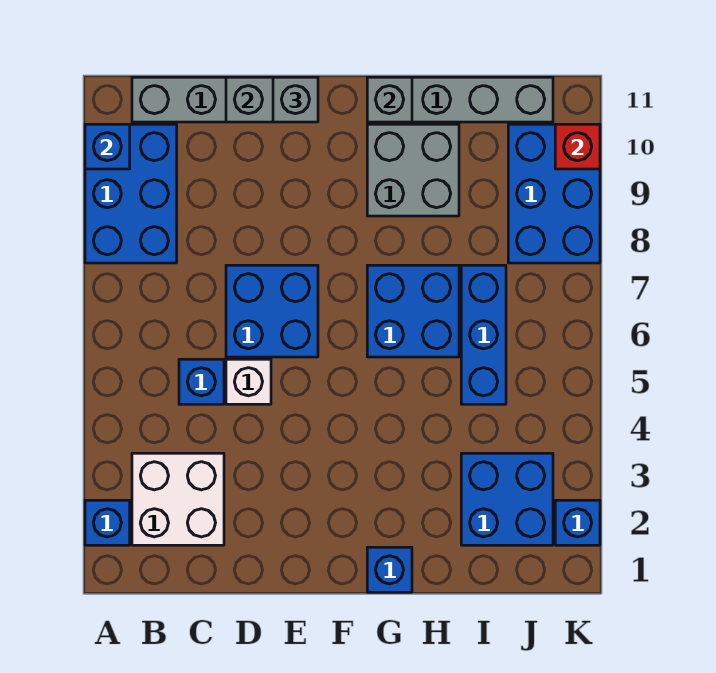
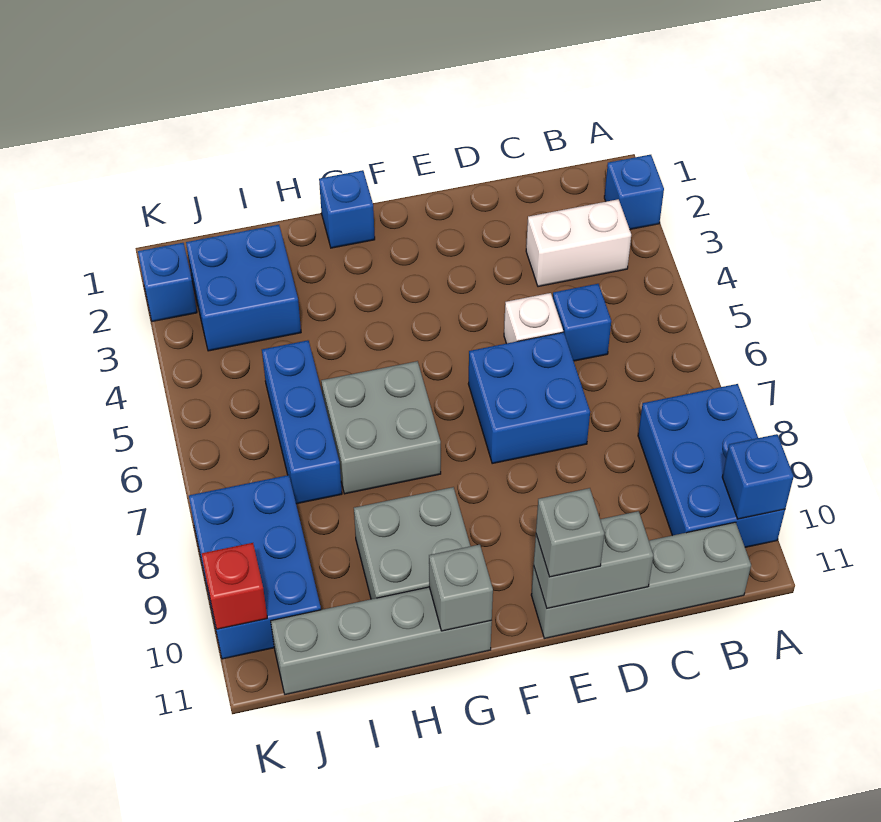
white 2x2 brick [132,453,224,545] -> white 1x2 brick [526,199,631,287]
blue 2x2 brick [367,265,459,357] -> grey 2x2 brick [321,361,441,494]

